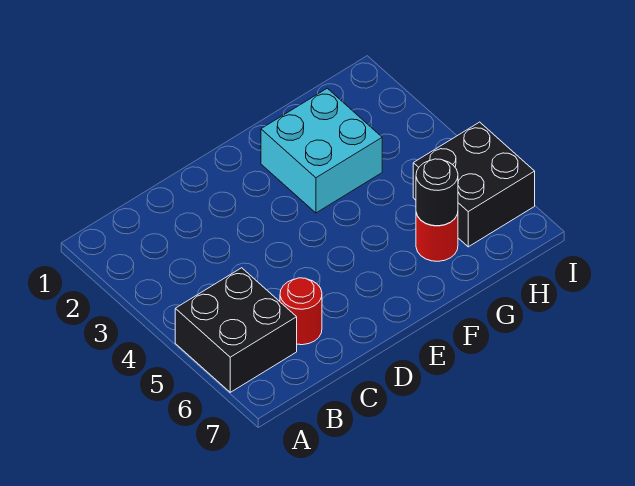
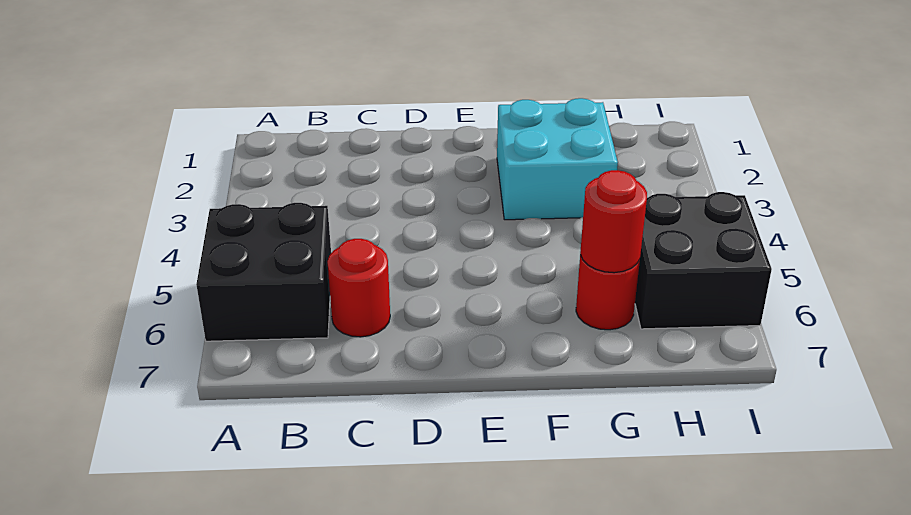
black 1x1 round brick [416,159,458,226] -> red 1x1 round brick [580,170,647,273]

